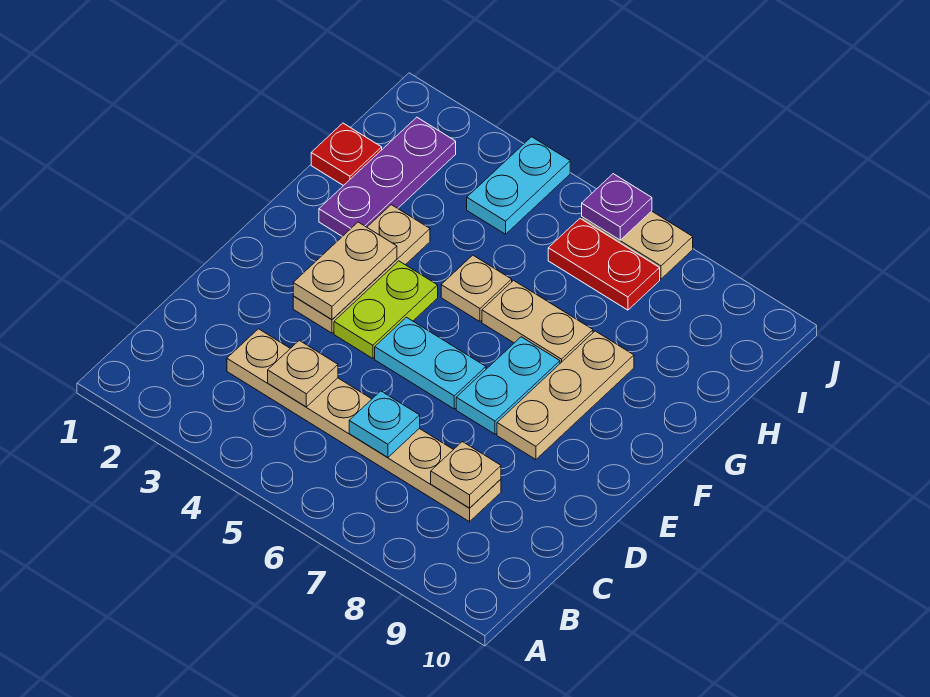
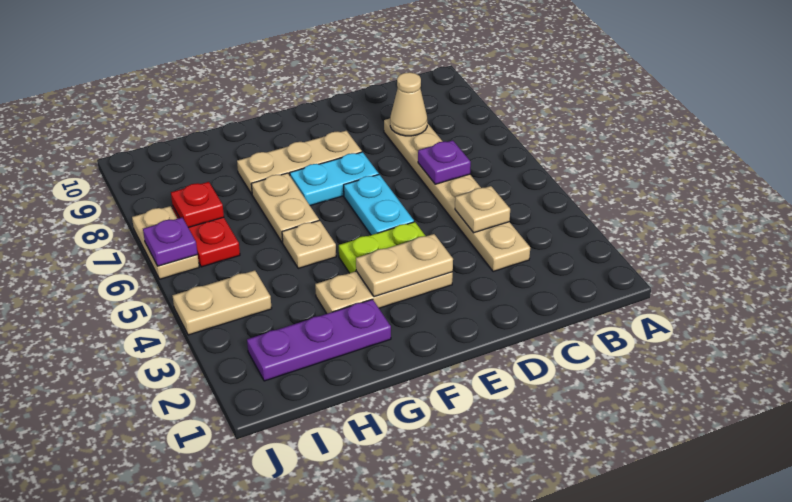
cyan 1x1 plate [349,391,420,458] -> purple 1x1 plate [418,140,471,184]
tan 1x1 plate [431,442,501,508] -> tan 1x1 cone [390,72,427,136]
red 1x1 plate [311,123,382,186] -> red 1x1 plate moved to [171,182,224,228]
cyan 1x2 plate [467,137,570,234] -> tan 1x2 plate [173,270,272,335]

